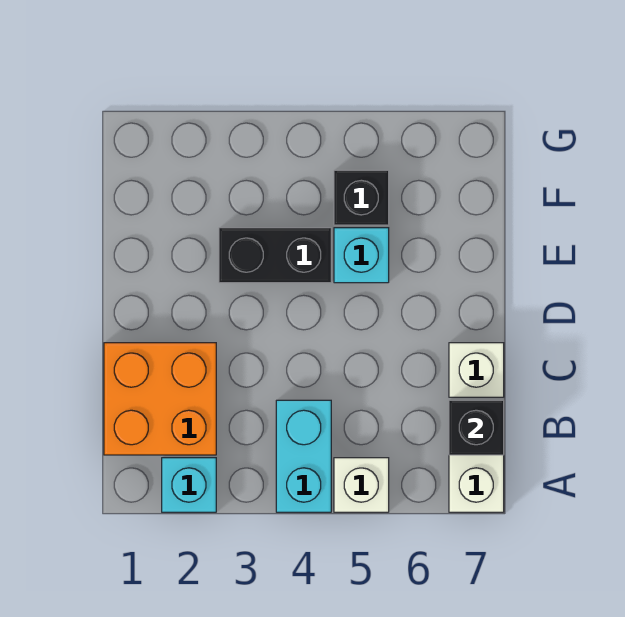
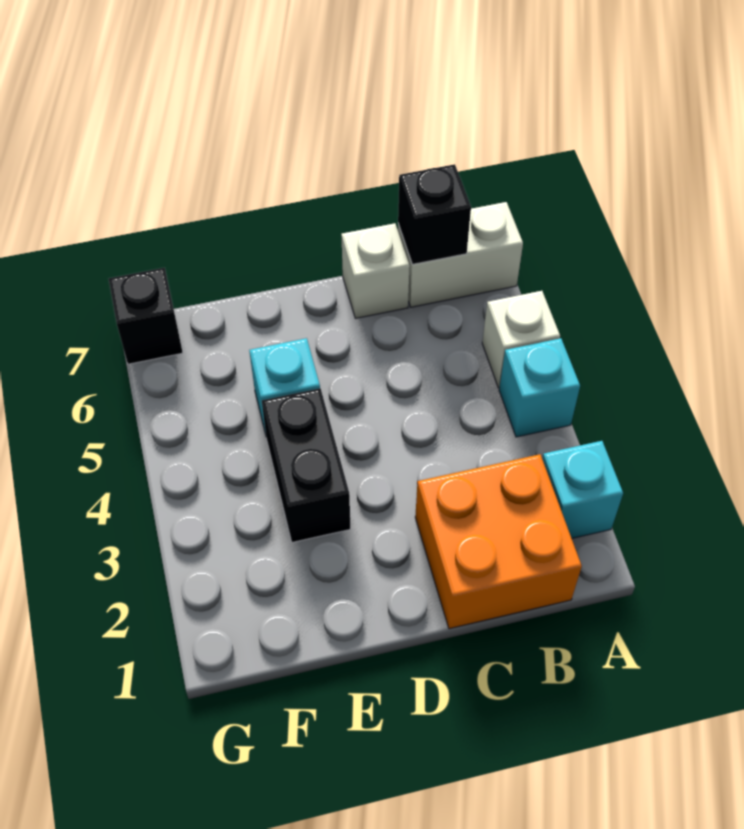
cyan 1x2 brick [276,400,331,512] -> cyan 1x1 brick [499,338,580,437]
black 1x1 brick [334,170,389,225] -> black 1x1 brick moved to [109,268,183,364]

